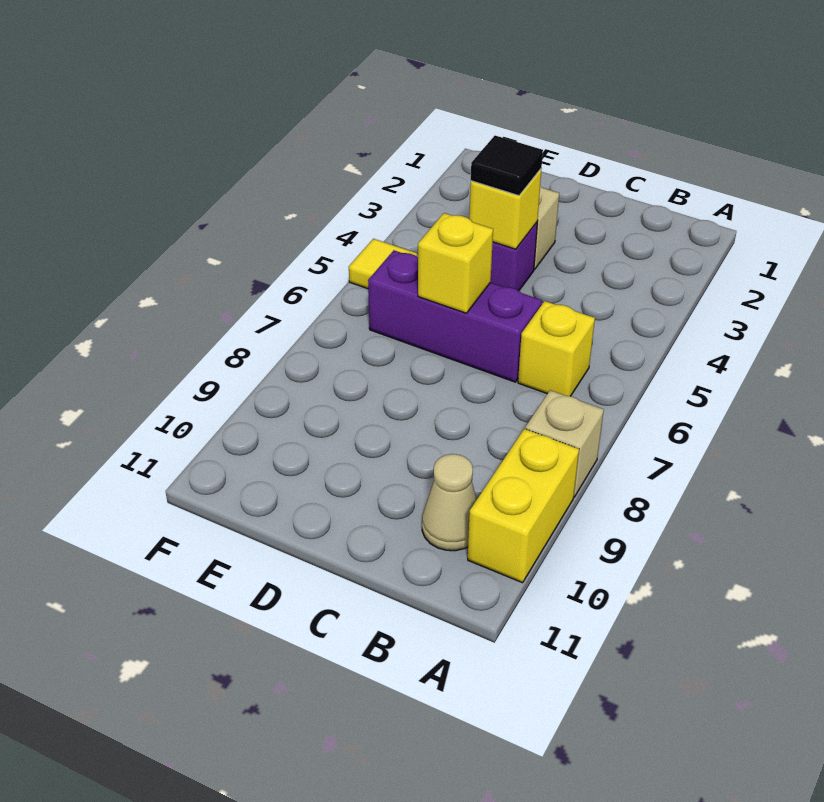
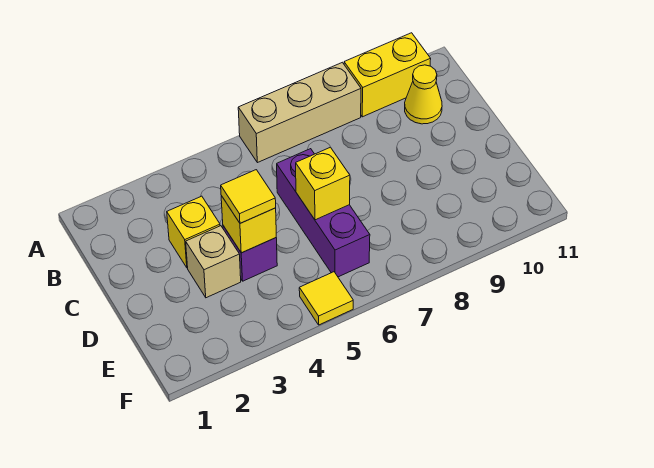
tan 1x1 brick [525,390,604,497] -> tan 1x3 brick [238,62,361,163]
yellow 1x1 brick [518,301,595,396] -> yellow 1x1 brick moved to [167,196,220,268]
tan 1x1 cone [422,454,477,551] -> yellow 1x1 cone [405,65,442,124]
black 1x1 tile [471,136,543,196] -> yellow 1x1 tile [221,170,276,223]

